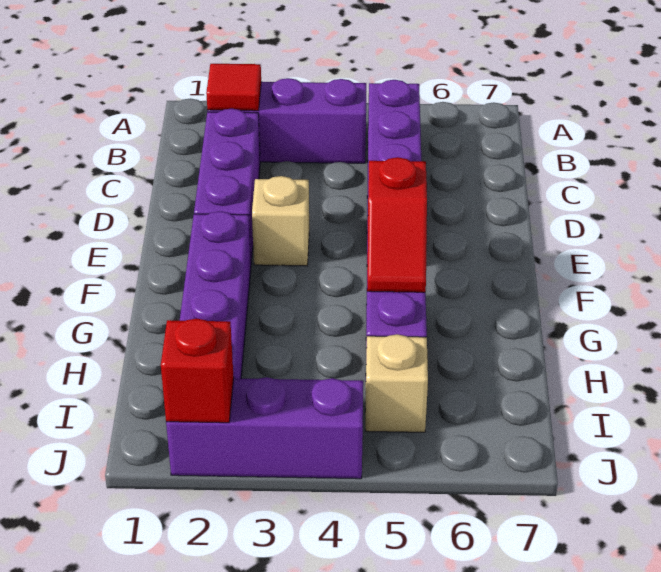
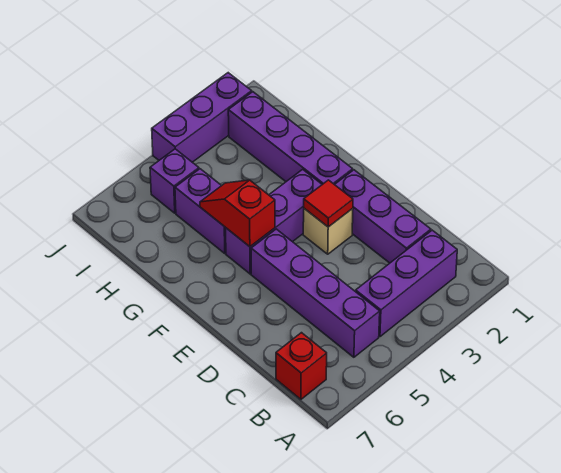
red 1x1 tile [206,64,261,111] -> red 1x1 tile moved to [304,180,353,227]
none -> purple 1x3 brick [226,169,322,274]
tan 1x1 brick [365,334,428,432] -> purple 1x1 brick [150,149,199,213]
red 1x1 brick [161,319,234,423] -> red 1x1 brick moved to [276,333,327,399]

